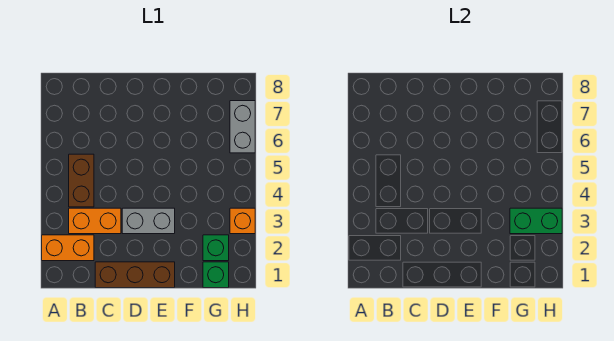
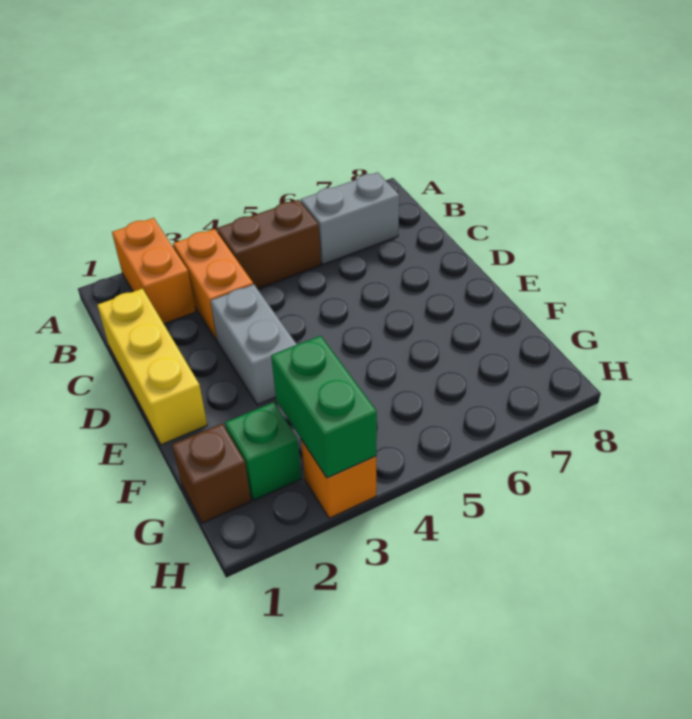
brown 1x3 brick [95,262,175,288] -> yellow 1x3 brick [97,289,207,445]
green 1x1 brick [203,262,229,288] -> brown 1x1 brick [172,424,251,523]
grey 1x2 brick [230,101,255,153] -> grey 1x2 brick moved to [301,172,399,264]

